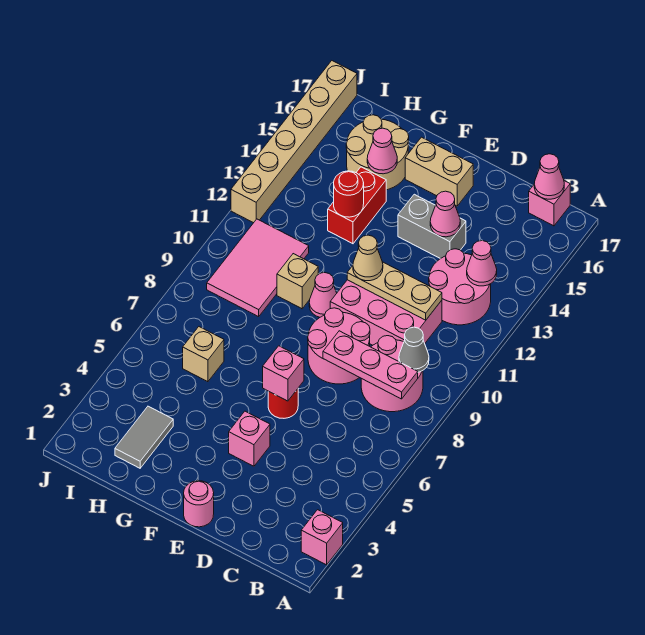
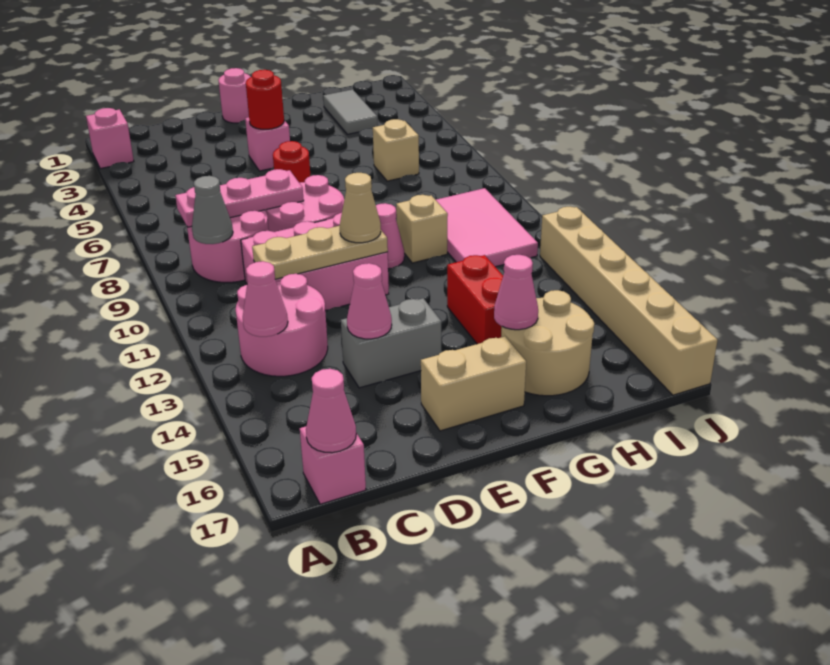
pink 1x1 brick [263,346,304,401] -> none
red 1x1 round brick [334,171,364,217] -> red 1x1 round brick moved to [246,70,284,129]

